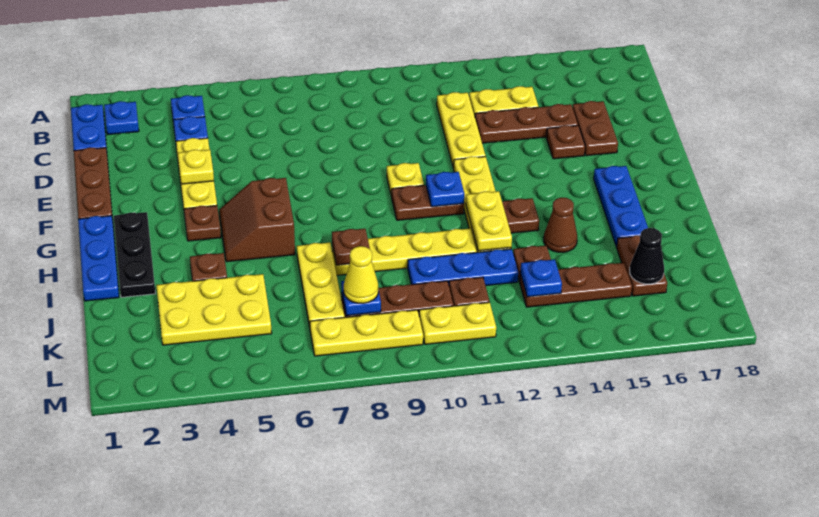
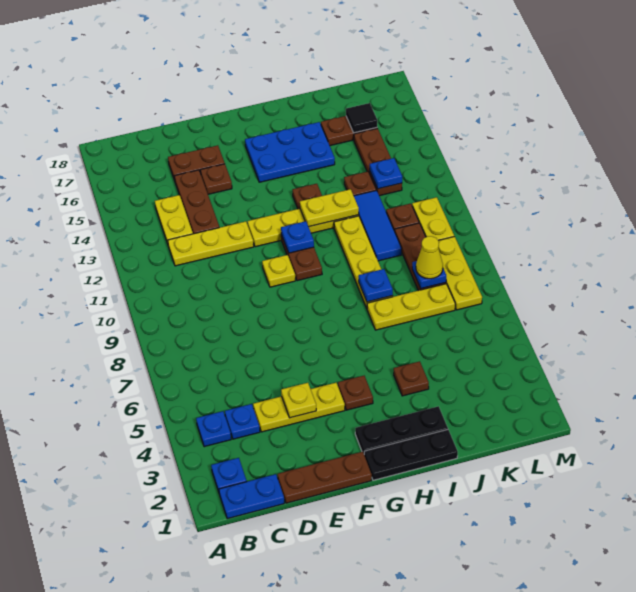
blue 1x3 plate [78,216,119,301] -> black 1x3 plate [364,430,458,480]
brown 2x2 slope [219,178,295,262] -> none
blue 1x3 plate [594,166,648,247] -> blue 2x3 plate [245,122,335,182]
brown 1x1 plate [332,229,370,265] -> blue 1x1 plate [359,269,393,302]
brown 1x1 cone [544,197,577,252] -> none
yellow 2x3 plate [156,274,272,345] -> none
blue 1x3 plate [408,249,518,286] -> blue 1x3 tile [354,190,402,261]
black 1x1 cone [630,228,664,284] -> black 1x1 tile [346,103,377,133]

